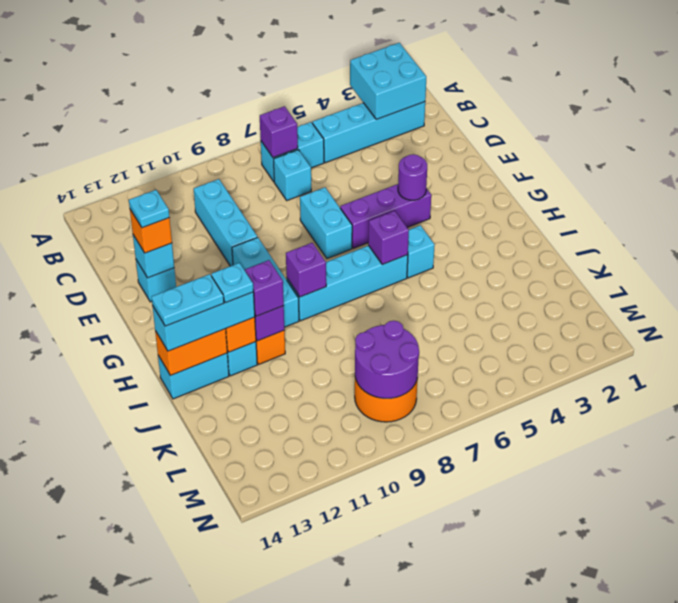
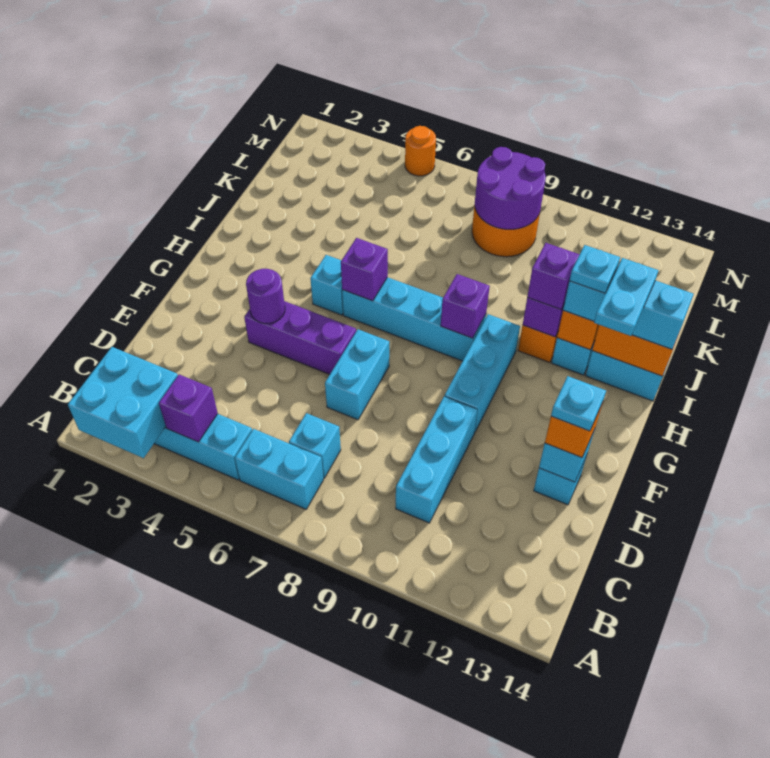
purple 1x1 brick [260,106,298,158] -> purple 1x1 brick moved to [159,375,218,442]
cyan 1x2 plate [152,274,224,326] -> cyan 1x2 plate turned to [594,258,658,336]
none -> orange 1x1 round brick [405,126,436,176]

